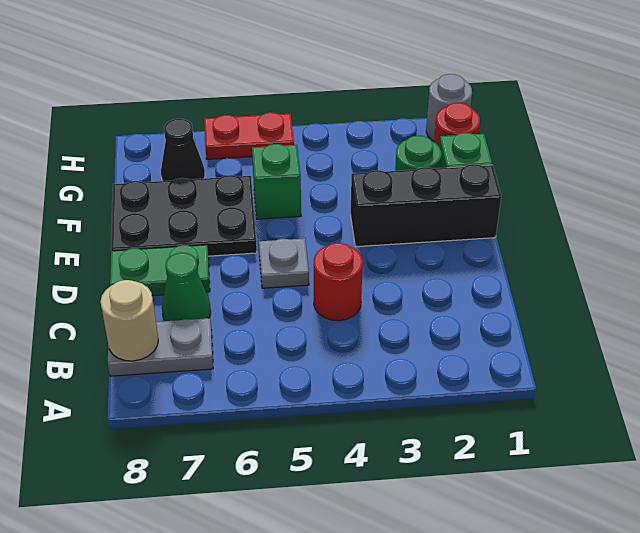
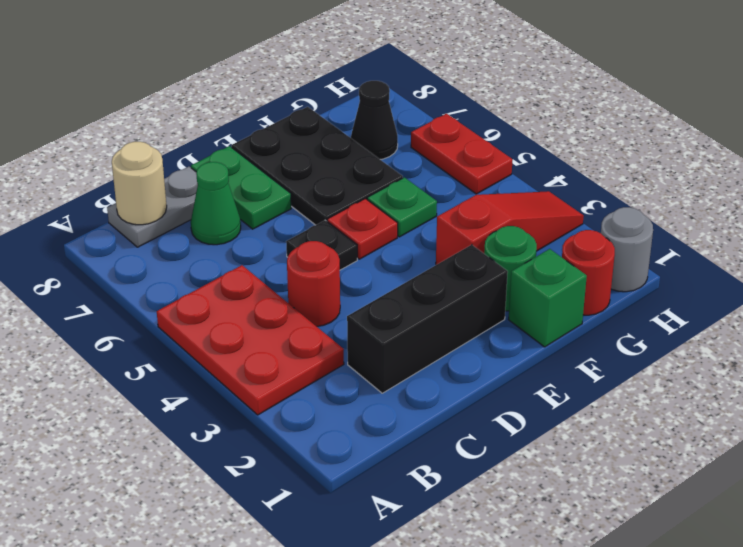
none -> red 2x3 plate [157,265,344,415]
grey 1x2 plate [108,318,213,376] -> grey 1x2 plate turned to [107,167,198,247]
grey 1x1 plate [259,238,309,288] -> black 1x1 plate [286,220,357,270]
black 1x3 brick [350,164,501,247] -> black 1x3 brick turned to [347,245,508,393]
none -> red 1x1 plate [327,199,398,259]
none -> red 1x3 slope [436,191,584,265]
green 1x1 brick [252,144,301,219] -> green 1x1 plate [367,177,437,237]

